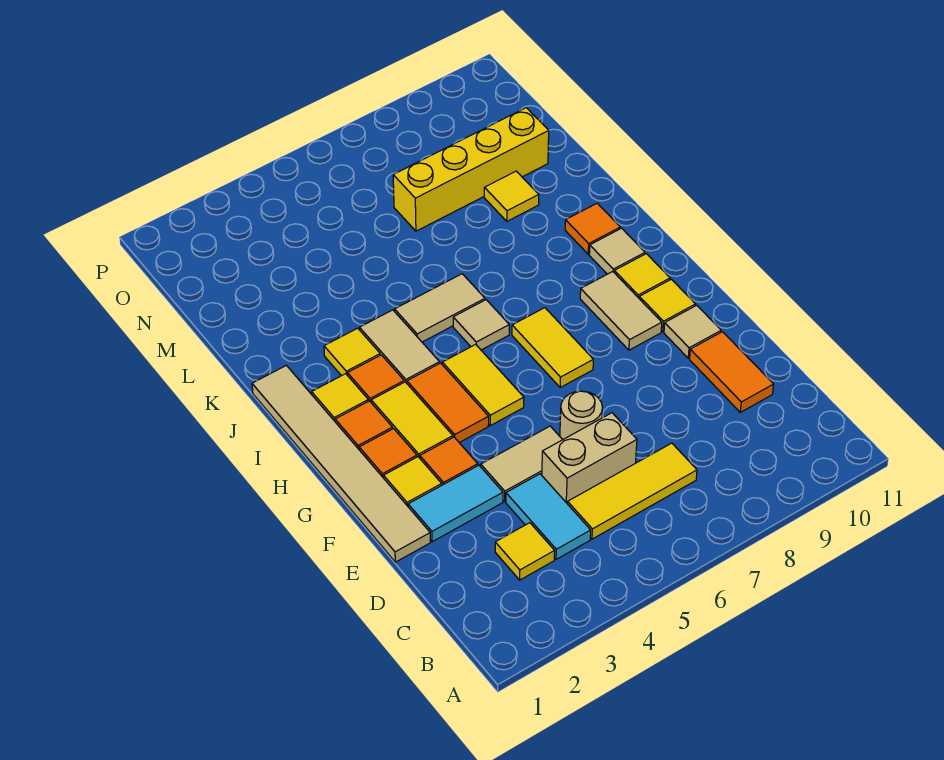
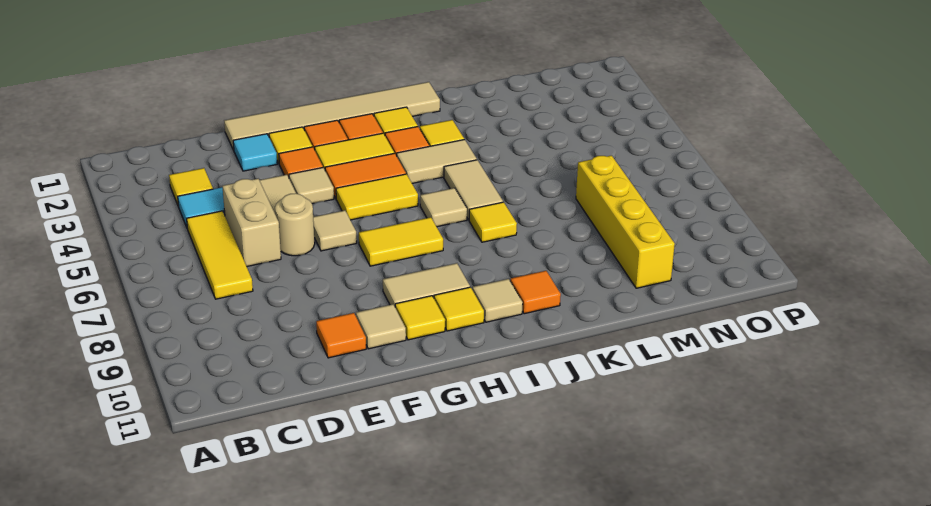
orange 1x2 tile [690,332,774,412] -> orange 1x1 tile [316,313,366,358]
cyan 1x2 tile [408,465,503,542] -> cyan 1x1 tile [233,134,277,171]
none -> tan 1x1 tile [289,168,334,204]
none -> tan 1x1 tile [313,210,357,251]
yellow 1x1 tile [484,171,539,221] -> yellow 1x1 tile moved to [469,202,517,242]

